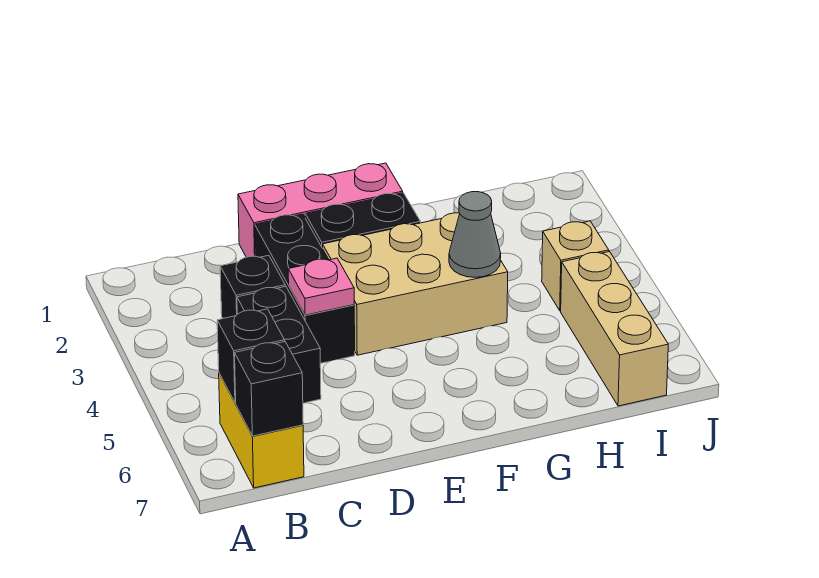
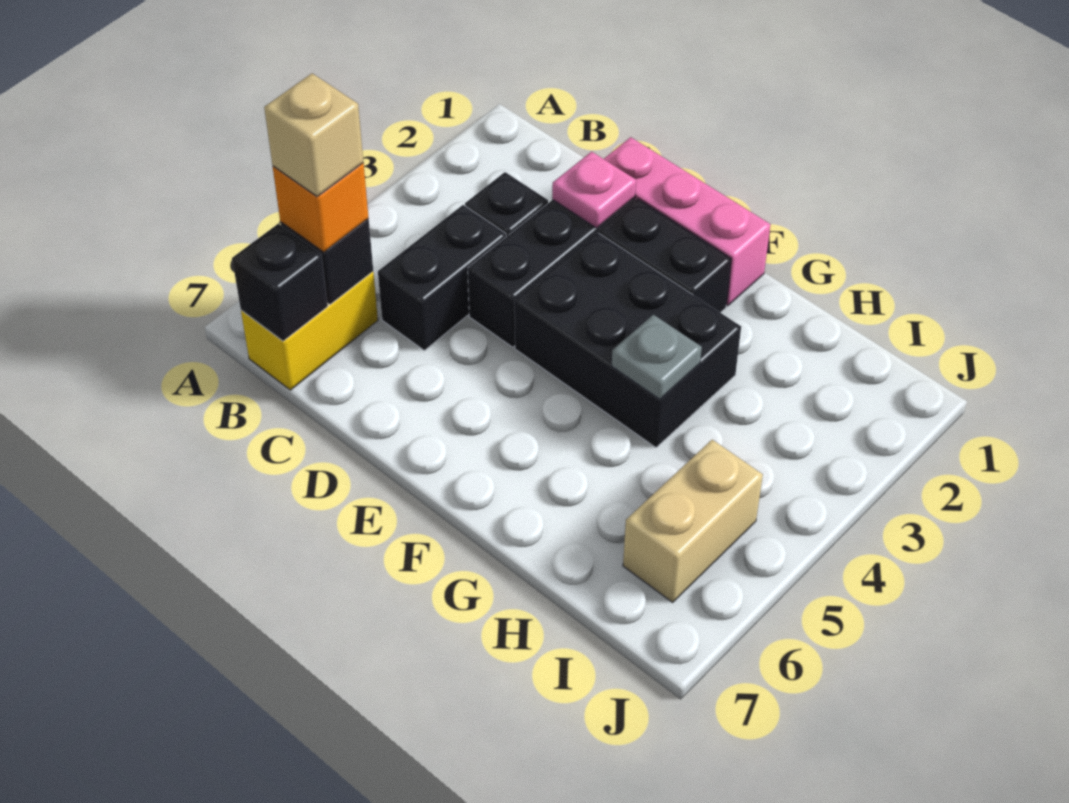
none -> orange 1x1 brick [273,163,369,252]
pink 1x1 plate [288,258,354,315] -> pink 1x1 plate moved to [552,152,636,228]
tan 2x3 brick [323,213,508,355] -> black 2x3 brick [514,232,741,448]
grey 1x1 cone [449,192,501,277] -> grey 1x1 plate [612,315,702,399]
tan 1x1 brick [542,221,609,311] -> tan 1x1 brick moved to [264,73,363,196]
tan 1x3 brick [561,252,668,406] -> tan 1x2 brick [623,440,763,602]

